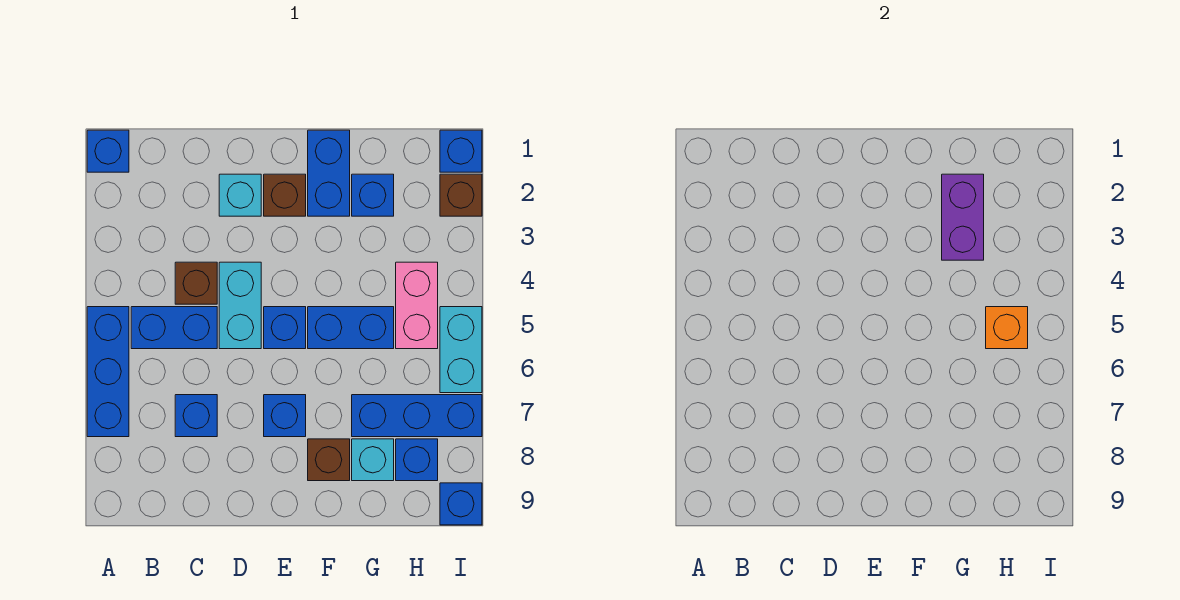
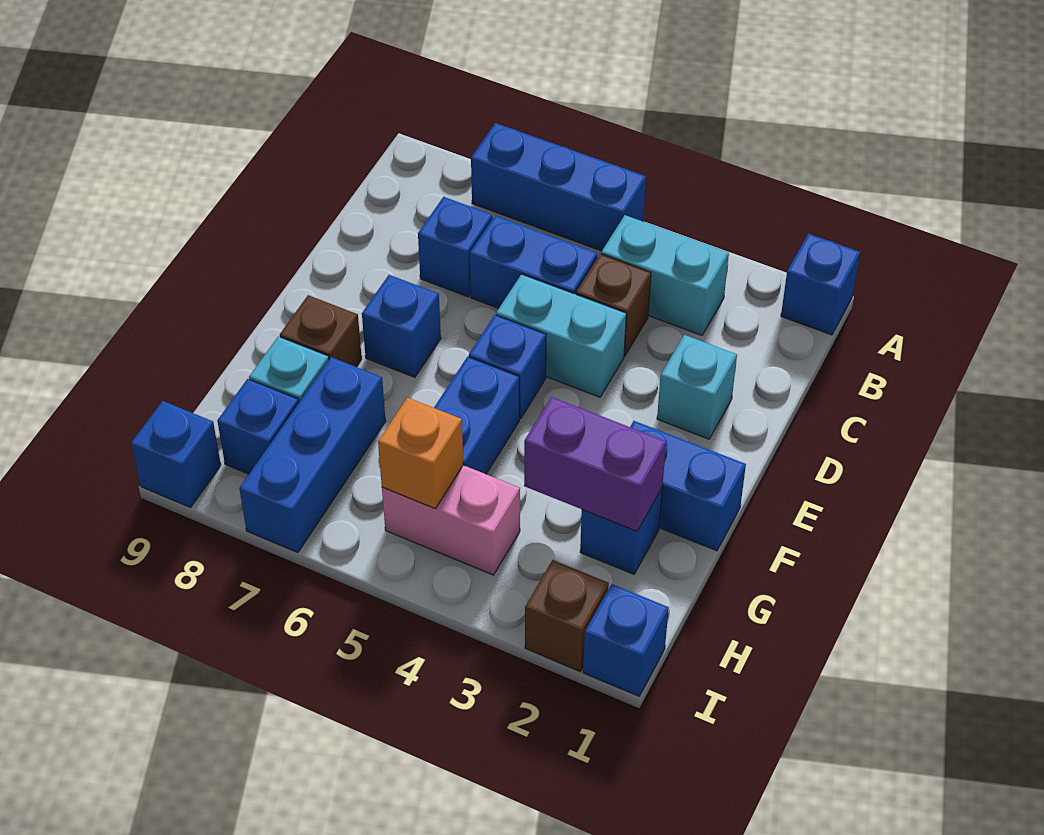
blue 1x2 brick [131,307,217,349] -> blue 1x2 brick turned to [470,216,597,308]
brown 1x1 brick [264,174,306,216] -> none
cyan 1x2 brick [440,307,482,393] -> cyan 1x2 brick moved to [601,215,729,335]

